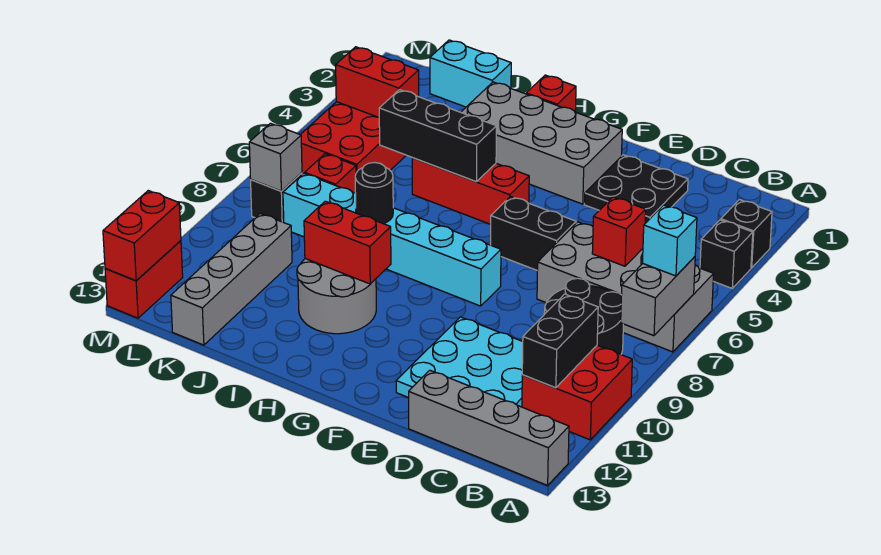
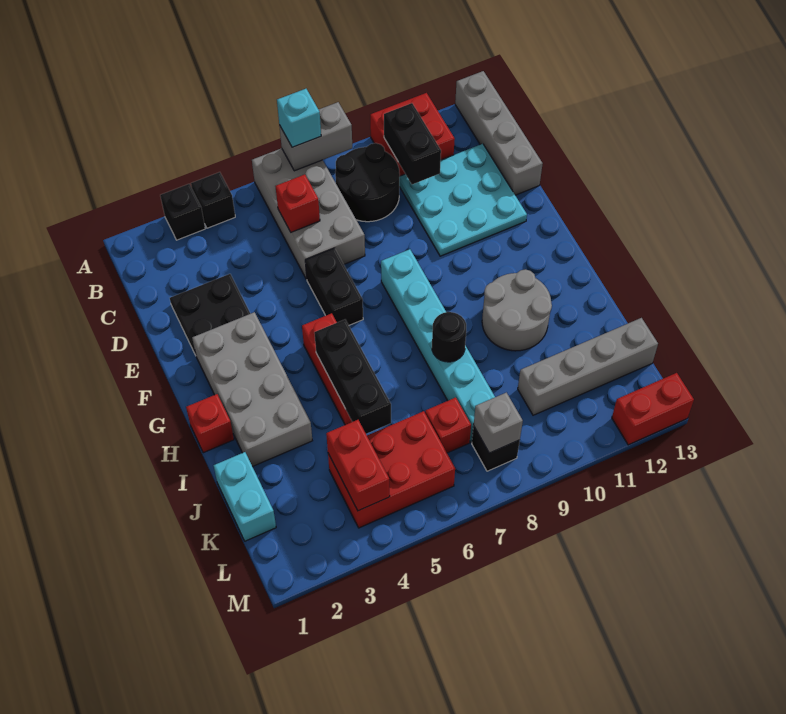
black 1x2 brick [522,294,598,388] -> black 1x2 brick turned to [384,103,441,184]
red 1x2 brick [304,201,391,284] -> none
red 1x2 brick [103,191,181,281] -> none

